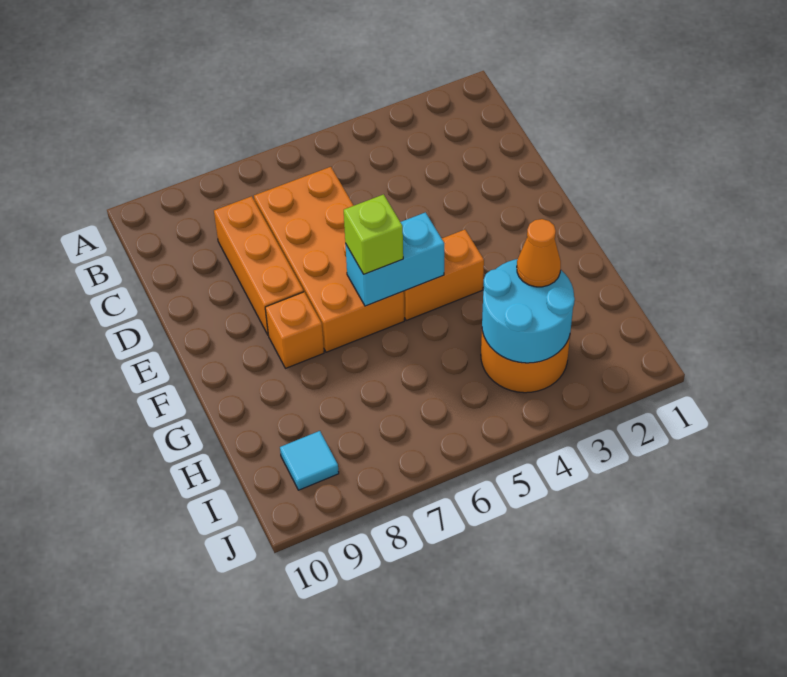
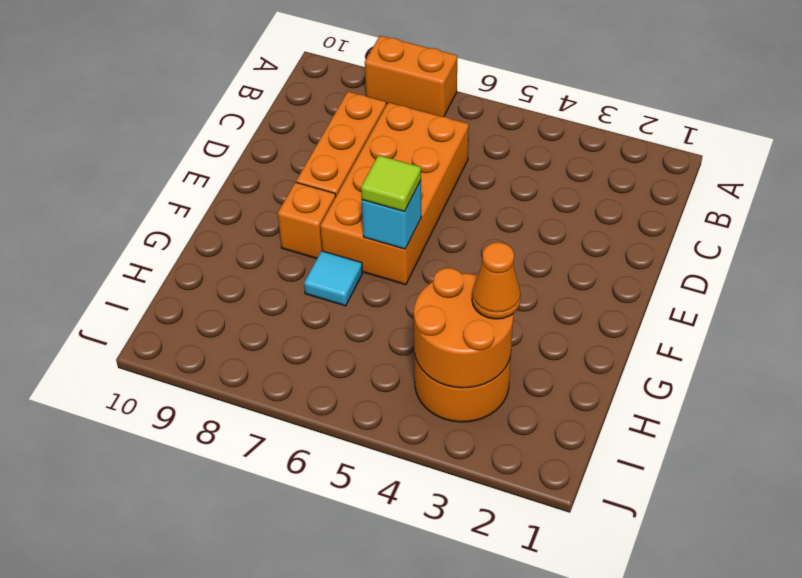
orange 1x2 brick [404,230,484,320] -> orange 1x2 brick moved to [365,36,457,117]
cyan 1x2 brick [345,212,444,306] -> cyan 1x1 brick [362,181,421,249]
lime 1x1 brick [344,194,403,274] -> lime 1x1 tile [361,155,421,212]
cyan 2x2 round brick [482,259,575,363] -> orange 2x2 round brick [414,268,513,388]
cyan 1x1 tile [280,431,339,490] -> cyan 1x1 tile moved to [304,251,362,306]

